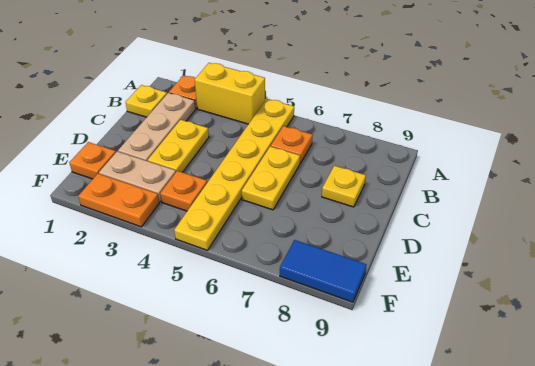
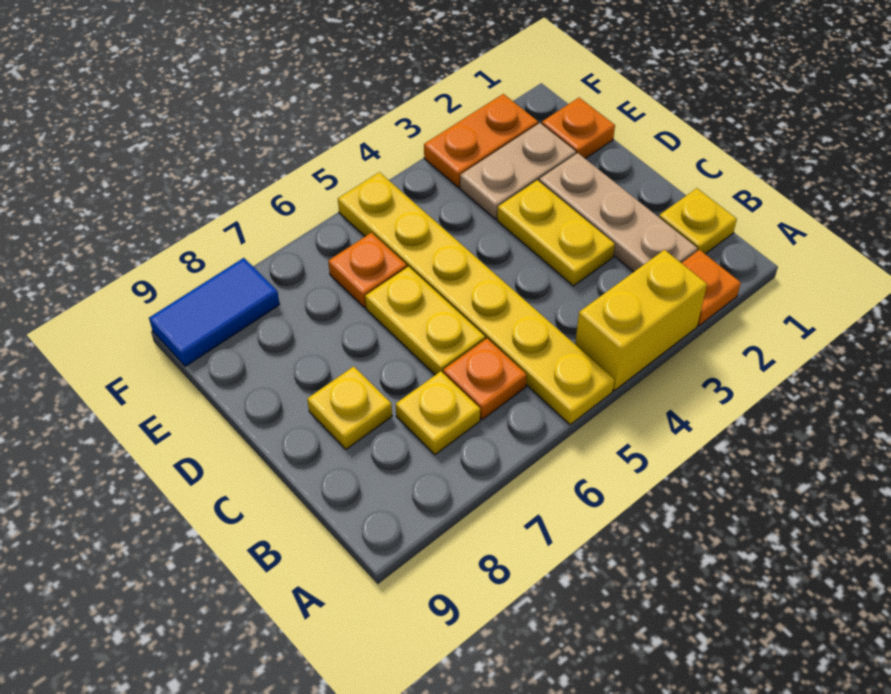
none -> yellow 1x1 plate [396,371,480,455]
orange 1x1 plate [160,171,207,211] -> orange 1x1 plate moved to [328,233,407,308]

